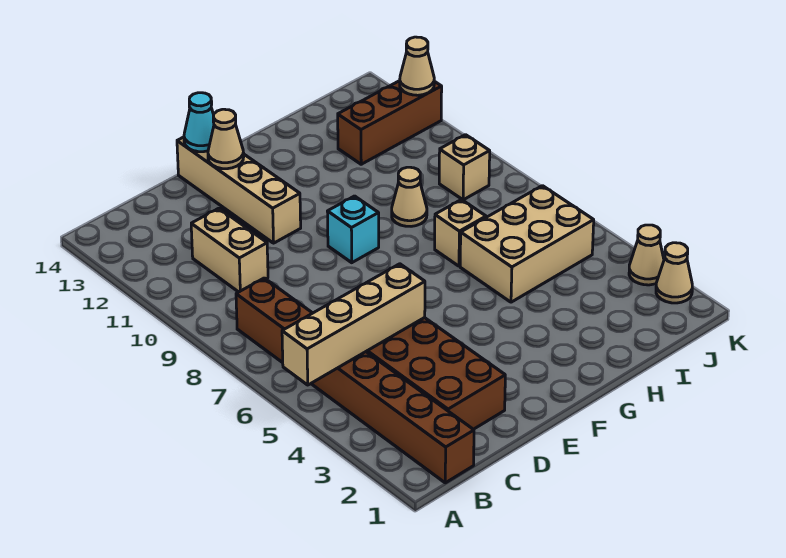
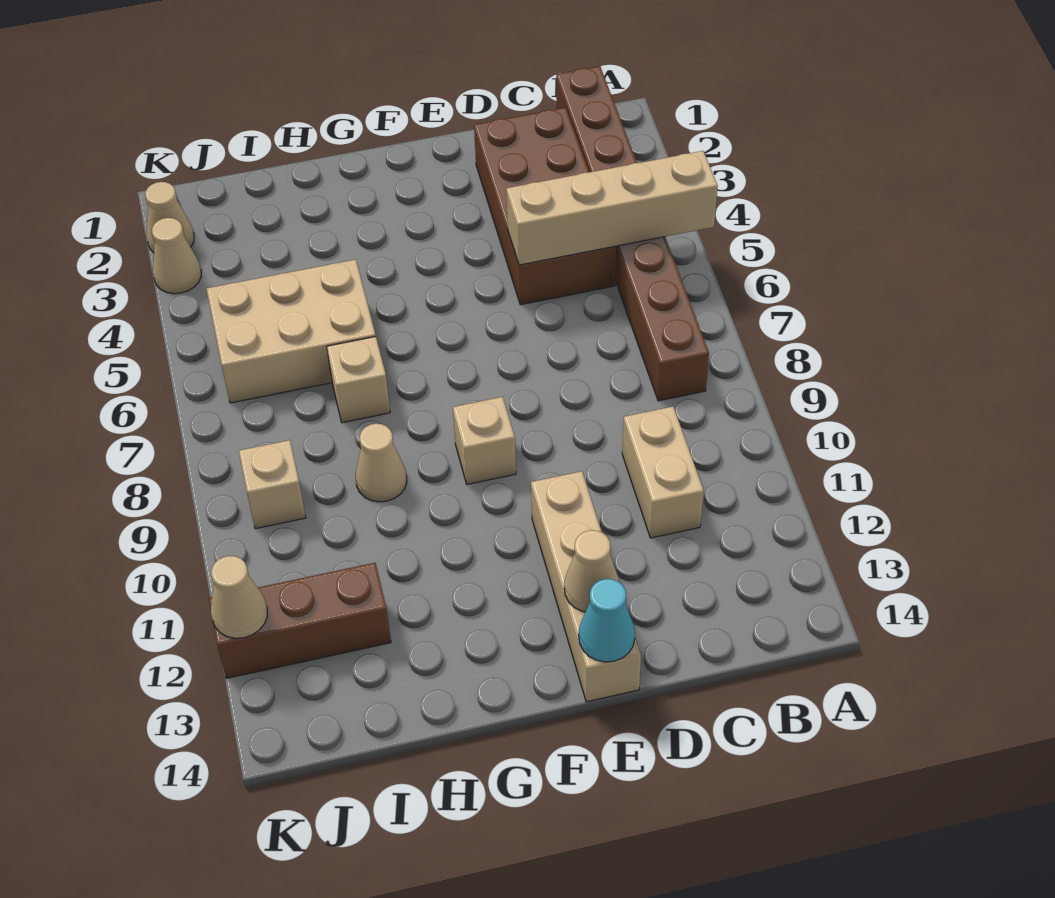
cyan 1x1 brick [327,196,379,263] -> tan 1x1 brick [453,397,516,484]

